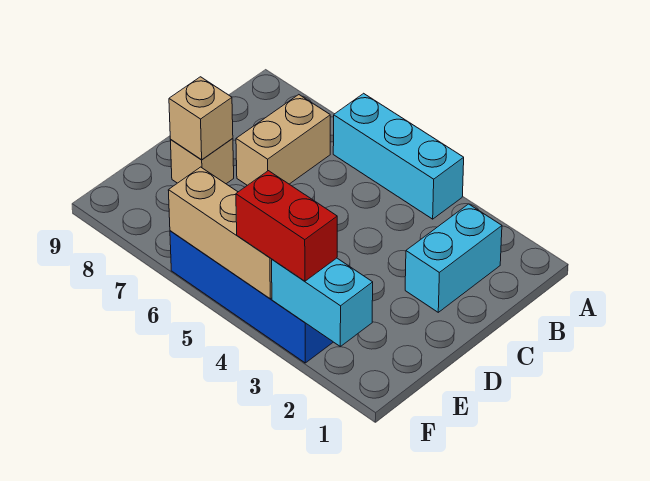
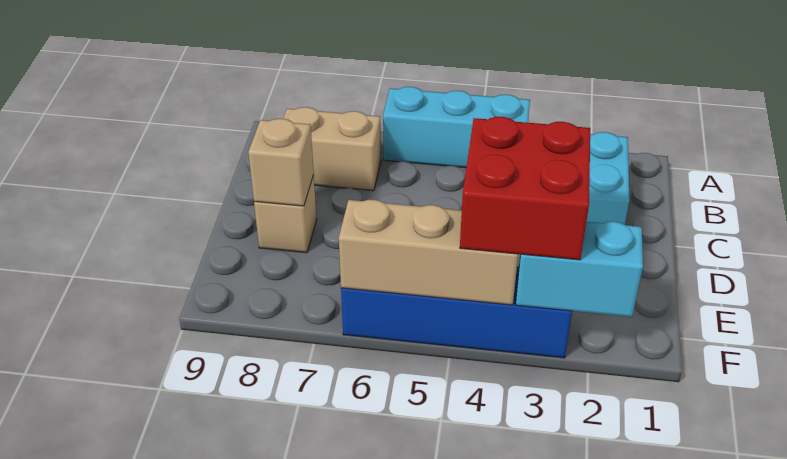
tan 1x2 brick [236,95,330,185] -> tan 1x2 brick turned to [283,107,381,191]
red 1x2 brick [236,171,337,281] -> red 2x2 brick [460,117,590,260]

